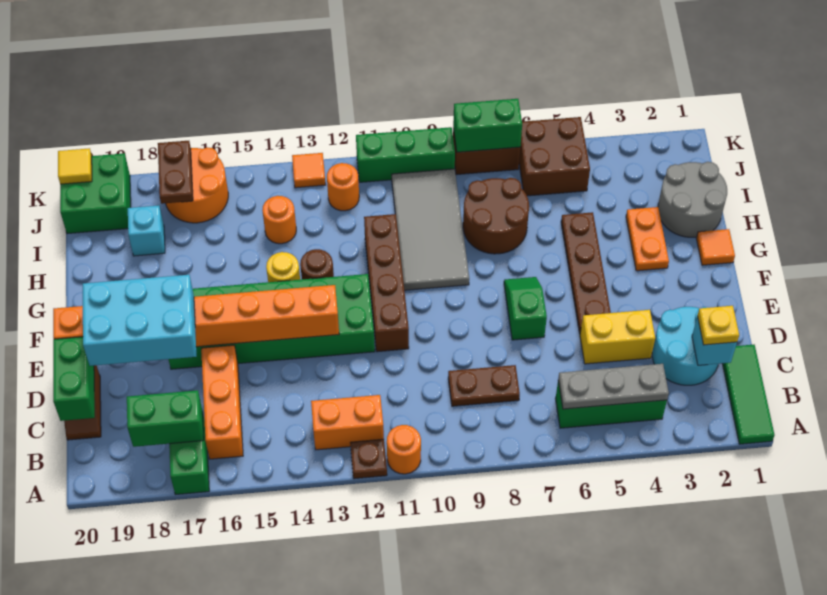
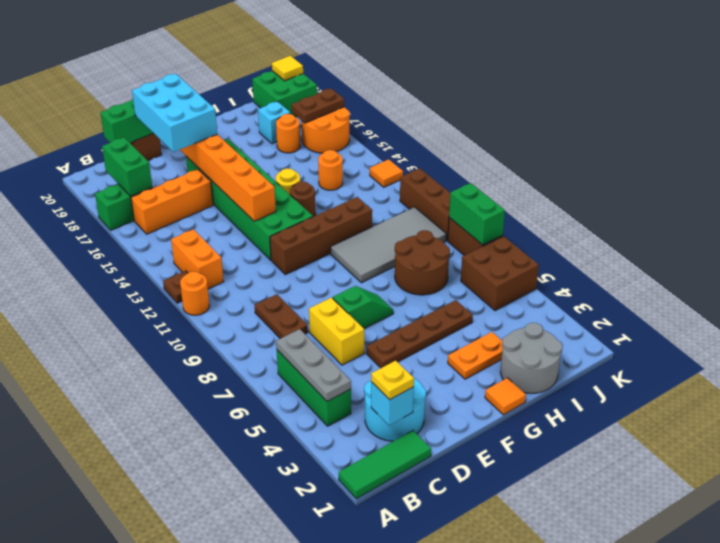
yellow 1x2 brick [580,310,655,364] -> yellow 1x2 brick moved to [309,298,364,365]
orange 1x1 round brick [327,163,359,211] -> orange 1x1 round brick moved to [276,114,300,153]
green 1x3 brick [356,127,455,182] -> brown 1x3 brick [400,168,450,241]

